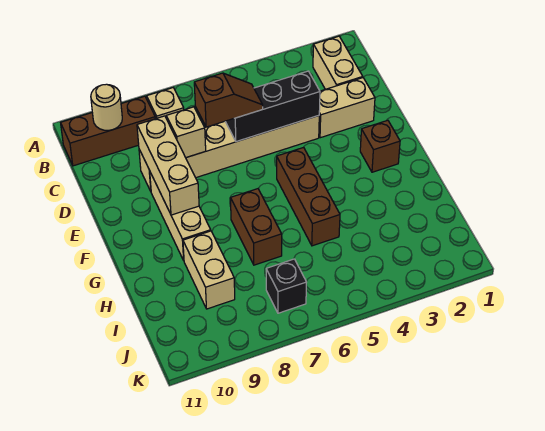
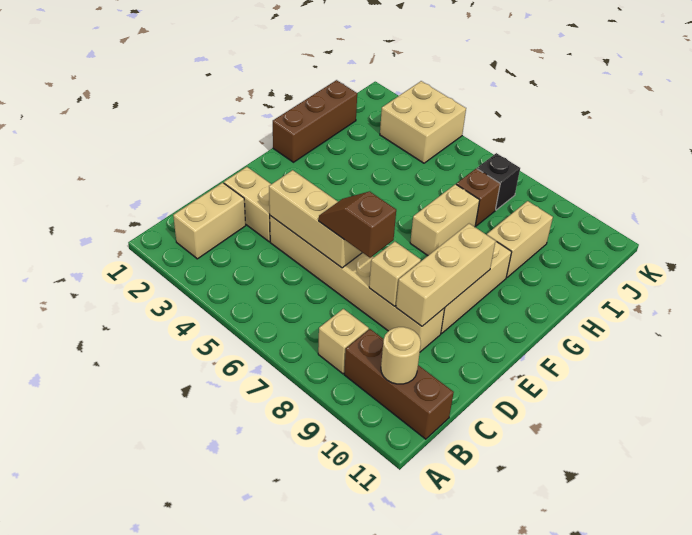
black 1x3 brick [225,71,320,142] -> tan 1x3 brick [269,170,362,268]
brown 1x1 brick [360,120,400,172] -> brown 1x1 brick moved to [456,168,500,226]
brown 1x3 brick [277,147,340,246] -> brown 1x3 brick moved to [273,80,357,162]
brown 1x2 brick [231,189,282,265] -> tan 1x2 brick [410,184,480,255]
none -> tan 2x2 brick [380,81,466,163]

